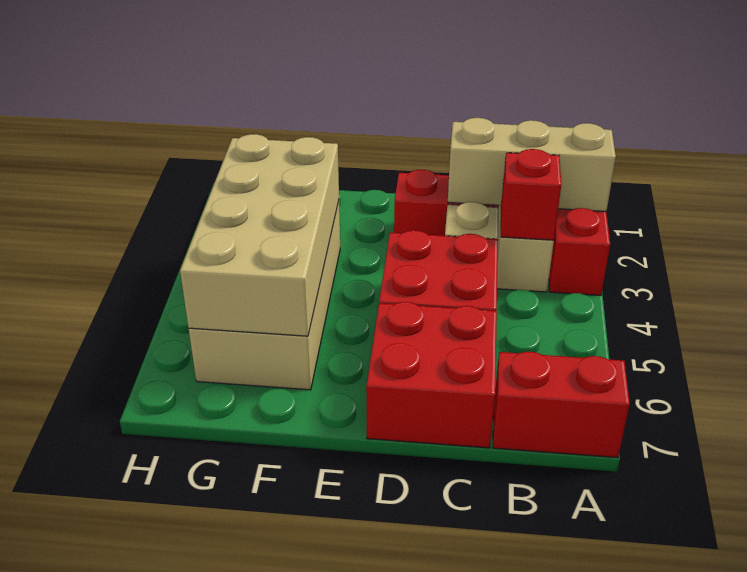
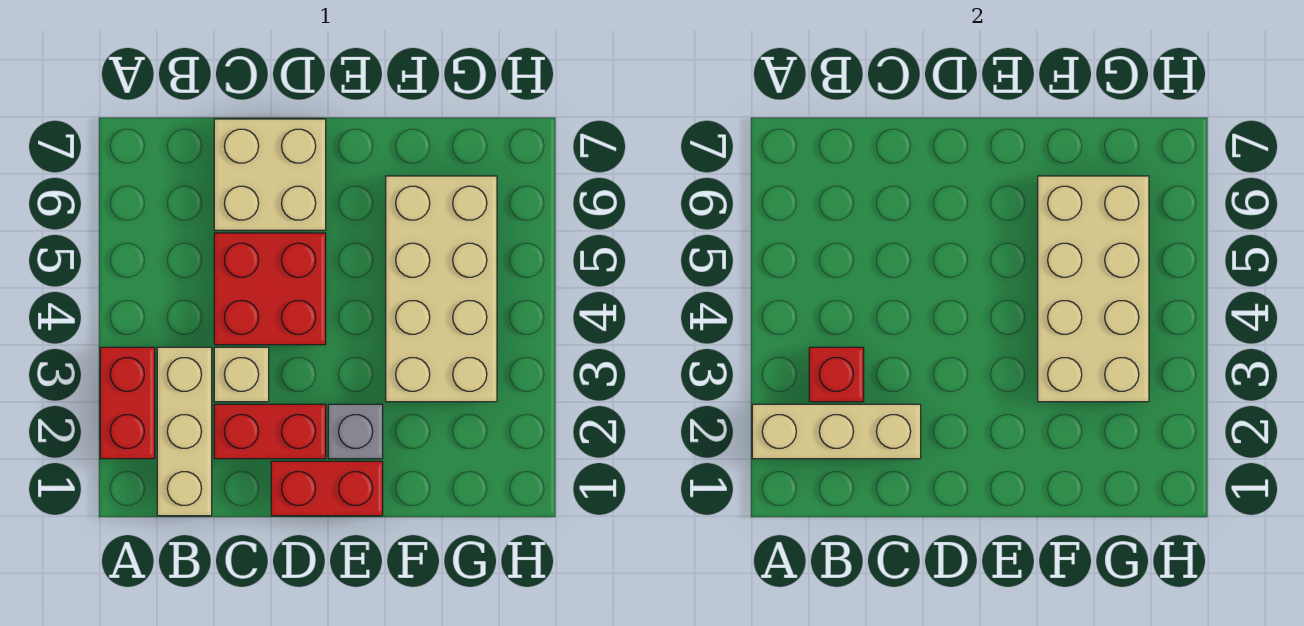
red 1x2 brick [493,352,630,458] -> red 1x2 brick moved to [271,461,383,516]
red 2x2 brick [366,302,497,448] -> tan 2x2 brick [214,119,326,230]
none -> grey 1x1 brick [328,404,383,459]

